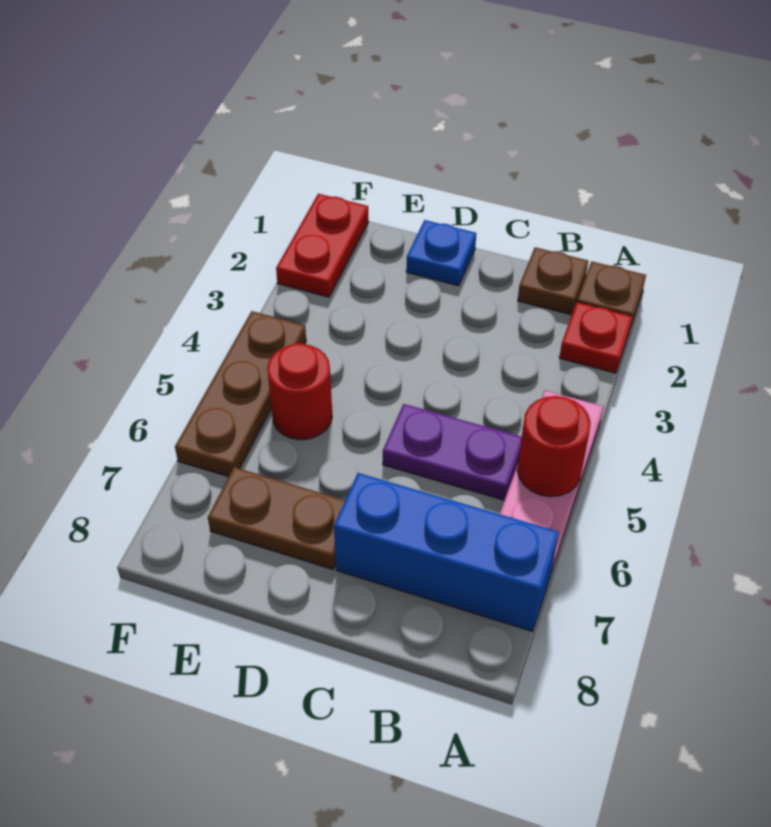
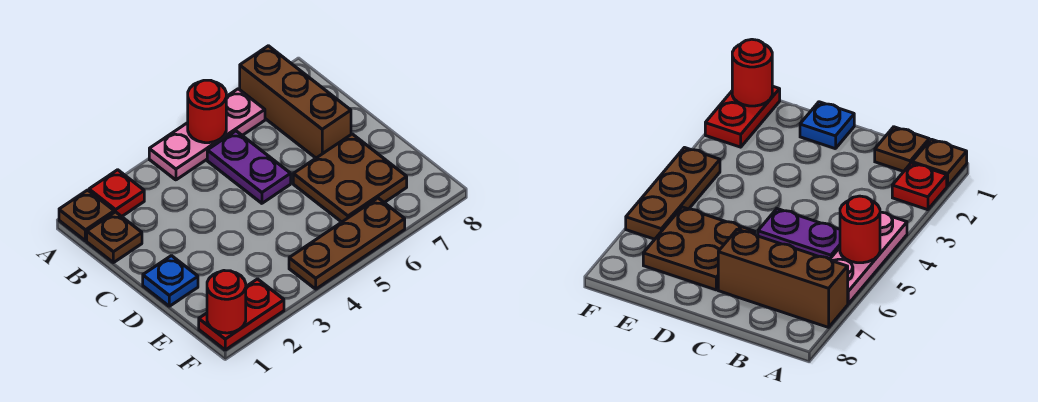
blue 1x3 brick [334,473,559,631] -> brown 1x3 brick [240,46,351,158]
brown 1x2 plate [208,467,345,569] -> brown 2x2 plate [293,134,407,222]
red 1x1 round brick [267,344,332,440] -> red 1x1 round brick moved to [207,271,246,333]

